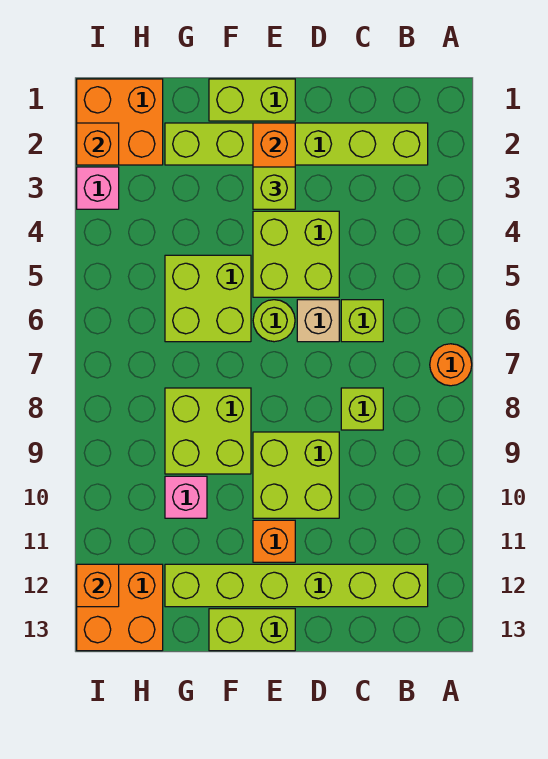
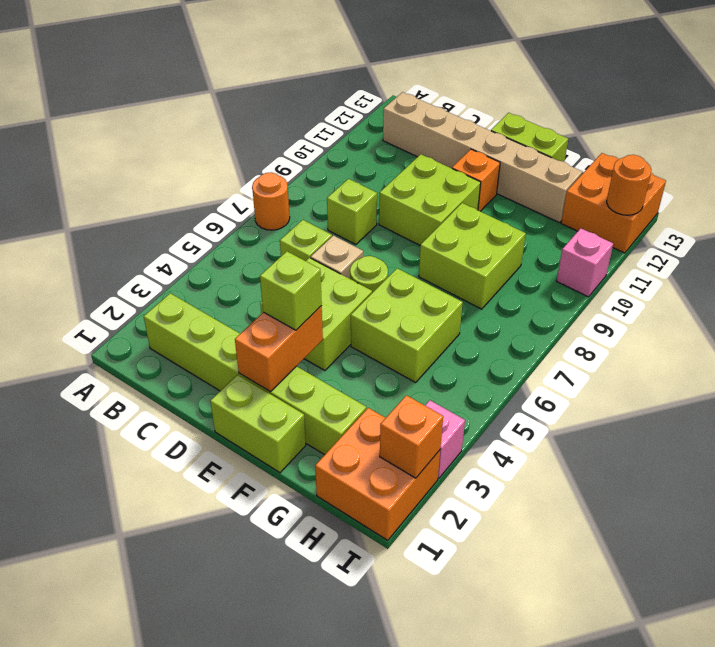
lime 1x6 brick [165,564,428,607] -> tan 1x6 brick [383,92,582,223]
pink 1x1 brick [165,476,207,518] -> pink 1x1 brick moved to [557,228,613,297]
orange 1x1 brick [77,564,119,607] -> orange 1x1 round brick [607,155,651,215]

